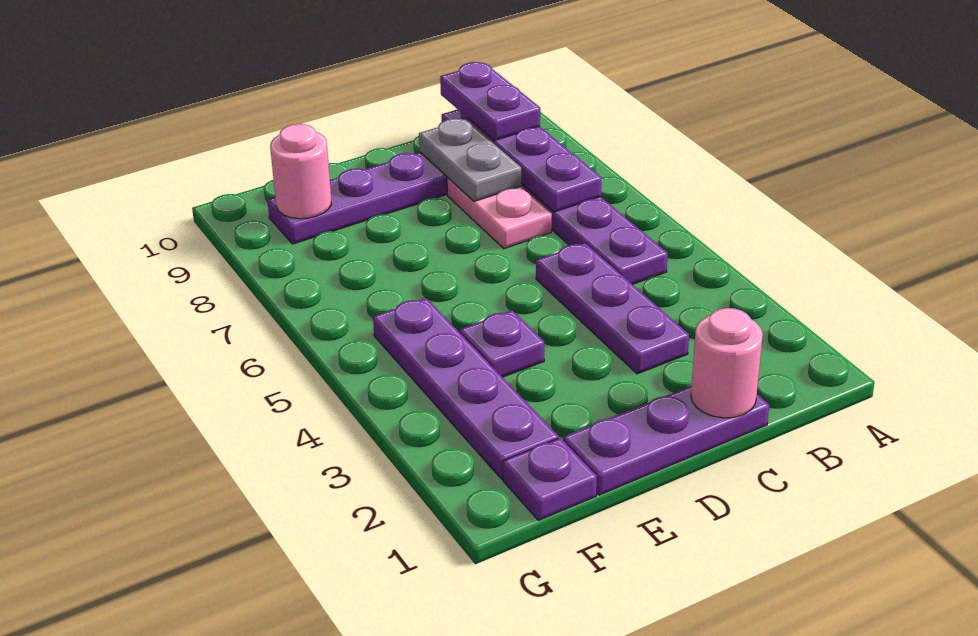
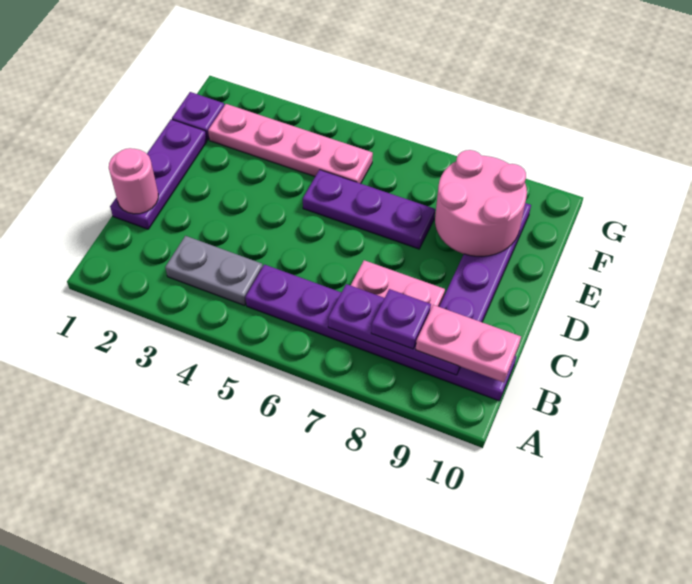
purple 1x2 plate [440,62,540,141] -> pink 1x2 plate [416,305,521,382]
purple 1x3 plate [536,243,689,374] -> purple 1x3 plate moved to [303,170,435,249]
grey 1x2 plate [419,119,521,201] -> grey 1x2 plate moved to [165,236,263,306]
purple 1x1 plate [460,310,544,377] -> purple 1x1 plate moved to [371,289,431,349]
purple 1x4 plate [373,298,559,479] -> pink 1x4 plate [208,104,373,184]
pink 1x1 round brick [270,124,331,219] -> pink 2x2 round brick [435,150,527,256]

